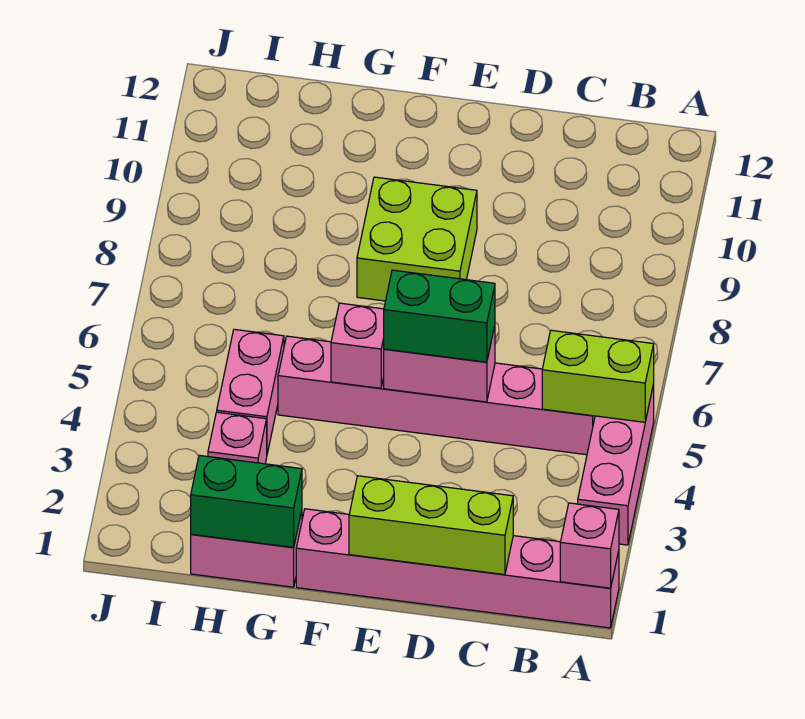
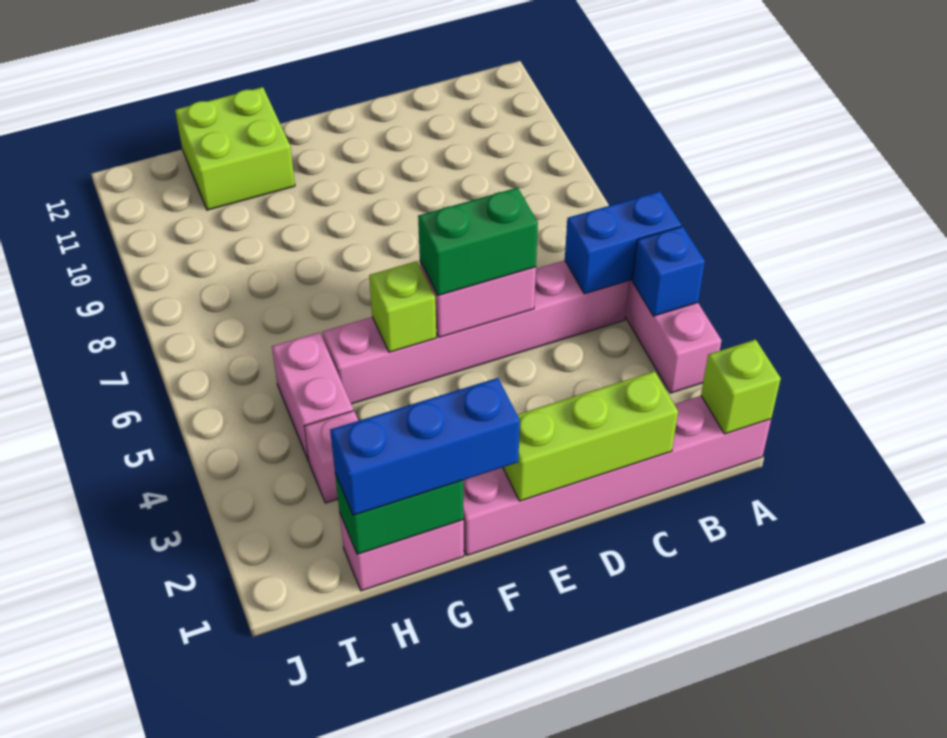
pink 1x1 brick [560,503,619,588] -> lime 1x1 brick [701,340,781,434]
none -> blue 1x1 brick [632,226,705,316]
lime 1x2 brick [542,330,654,422] -> blue 1x2 brick [565,191,681,294]
lime 2x2 brick [357,177,477,301] -> lime 2x2 brick moved to [175,87,295,210]
none -> blue 1x3 brick [330,378,520,515]
pink 1x1 brick [331,303,384,388] -> lime 1x1 brick [369,261,436,352]

